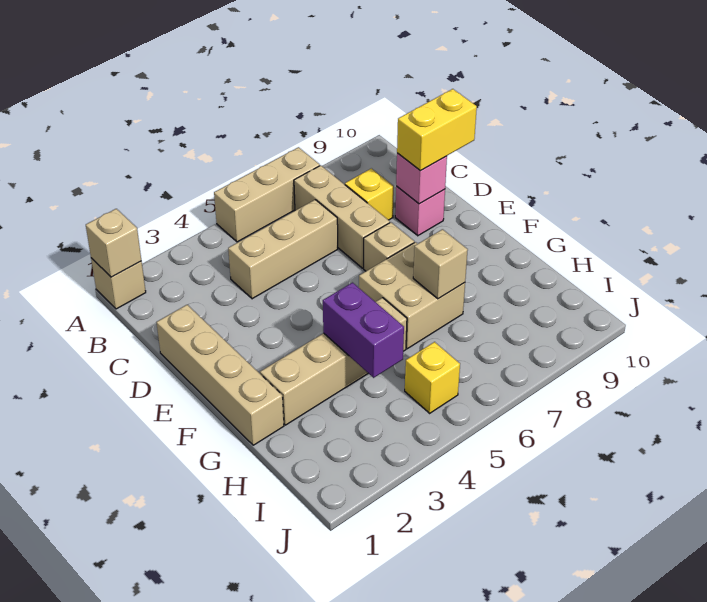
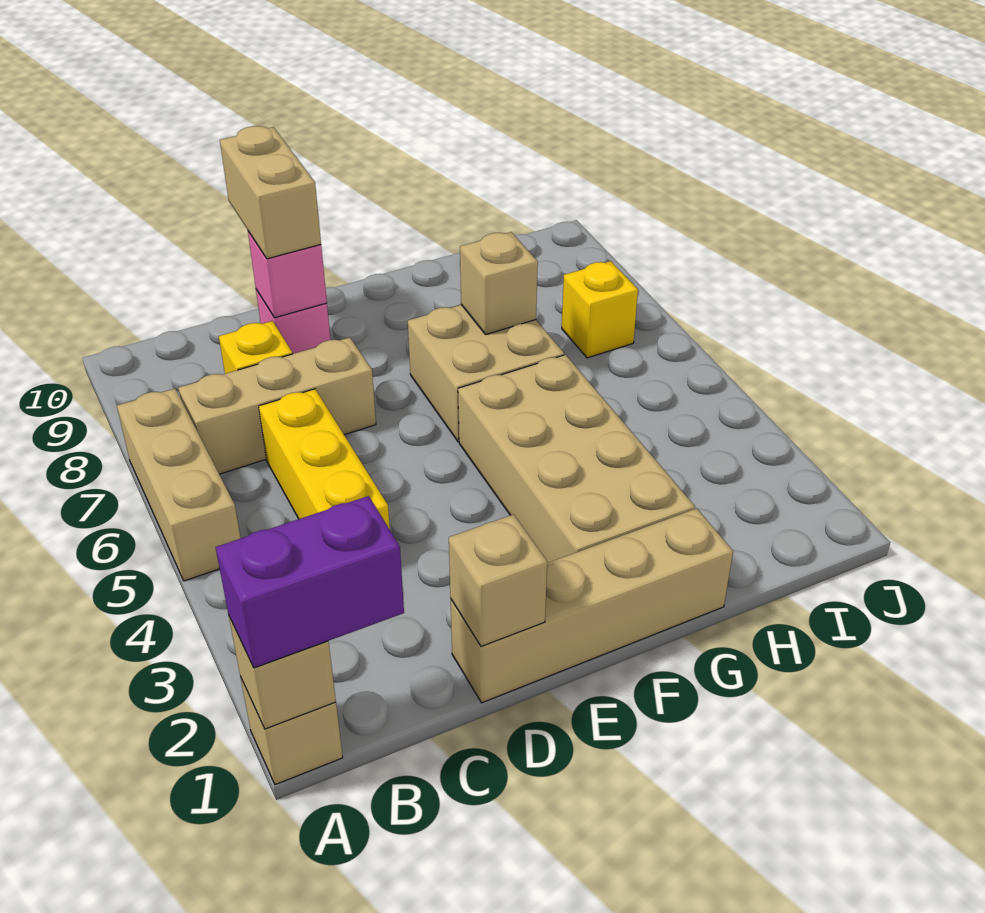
tan 1x3 brick [228,200,338,299] -> yellow 1x3 brick [259,389,390,529]
yellow 1x2 brick [397,89,477,171] -> tan 1x2 brick [220,126,321,259]
tan 1x1 brick [364,222,414,271] -> tan 1x1 brick moved to [449,515,547,646]
tan 1x4 brick [260,298,407,425] -> tan 2x4 brick [458,355,695,563]
purple 1x2 brick [323,283,404,378] -> purple 1x2 brick moved to [216,496,404,668]
yellow 1x1 brick [405,342,460,413] -> yellow 1x1 brick moved to [562,261,638,358]

